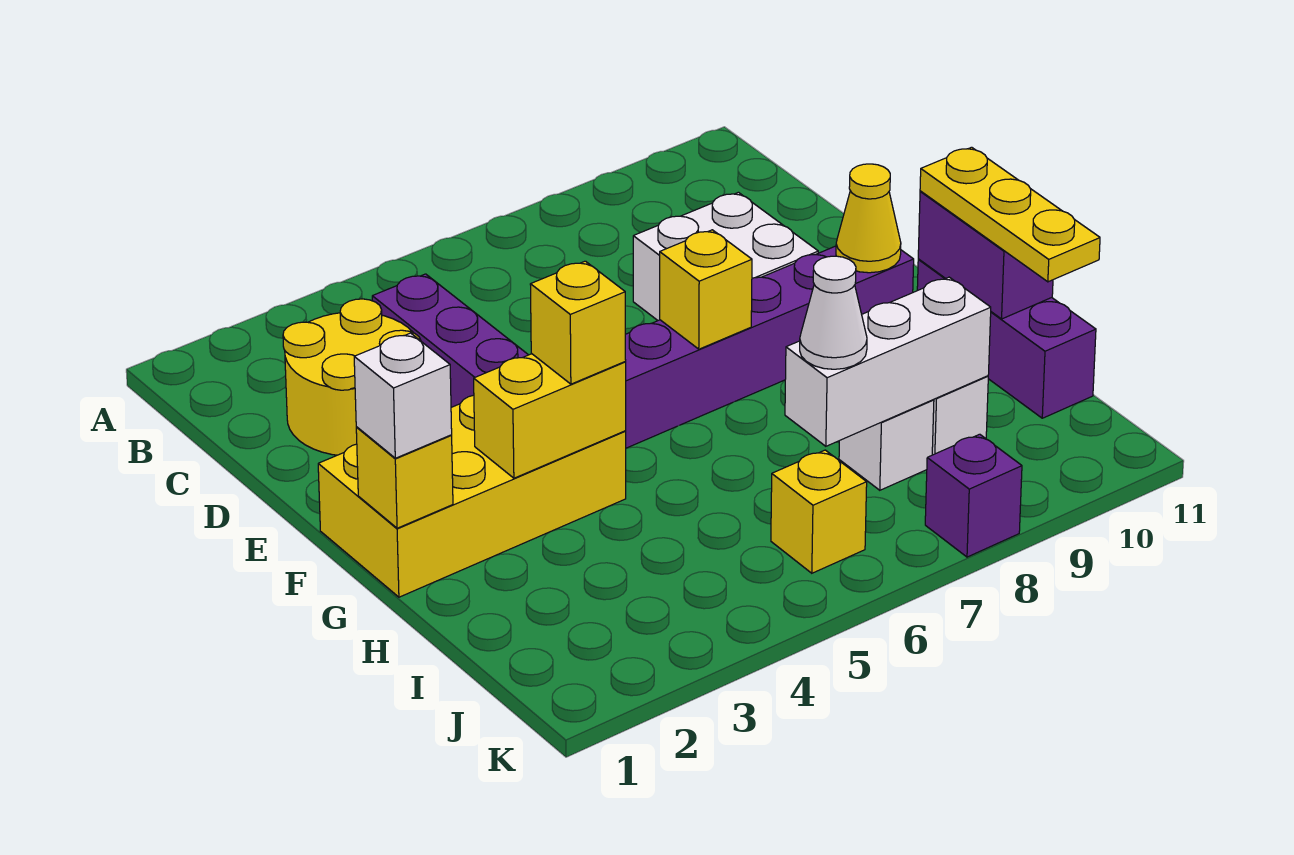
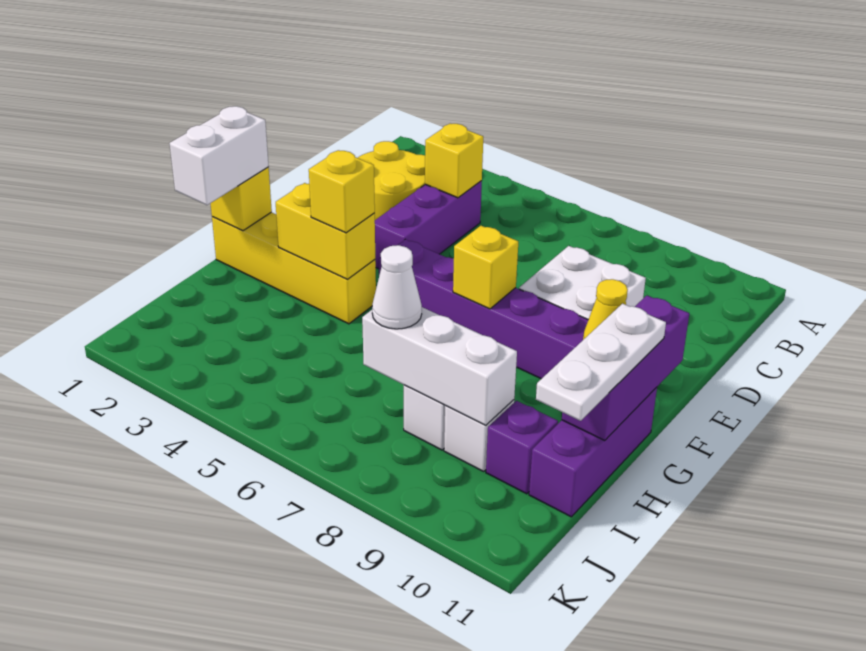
yellow 2x4 brick [318,395,626,597] -> yellow 1x4 brick [212,212,376,324]
white 1x1 brick [354,333,452,458] -> white 1x2 brick [169,106,269,205]
purple 1x2 brick [918,191,1053,319] -> purple 1x3 brick [562,296,689,440]
yellow 1x3 plate [920,147,1100,282] -> white 1x3 plate [536,304,666,421]
yellow 1x1 brick [771,450,867,573] -> yellow 1x1 brick moved to [425,124,483,198]
purple 1x1 brick [925,434,1022,557] -> purple 1x1 brick moved to [486,401,558,494]

